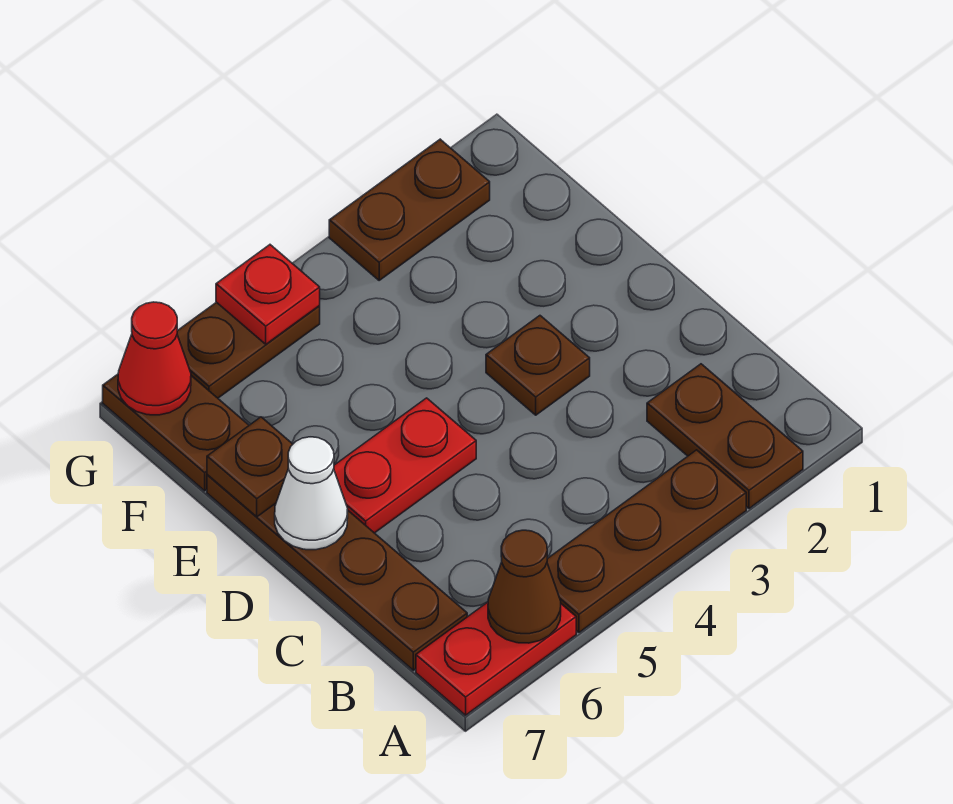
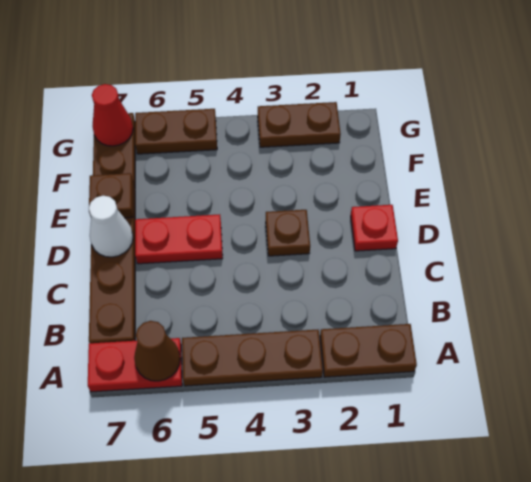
brown 1x2 plate [647,364,803,509] -> brown 1x2 plate turned to [320,324,417,377]
red 1x1 plate [216,245,320,344] -> red 1x1 plate moved to [351,205,398,251]

